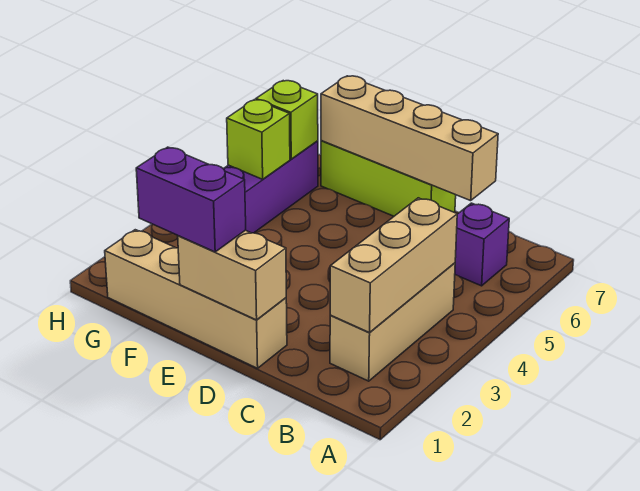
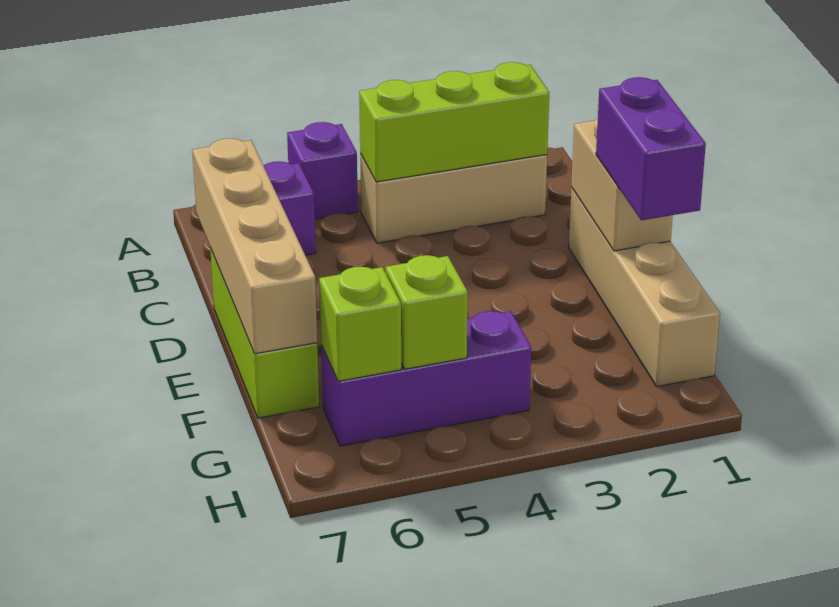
none -> purple 1x1 brick [287,122,358,219]
tan 1x3 brick [330,198,457,333] -> lime 1x3 brick [359,62,549,182]

